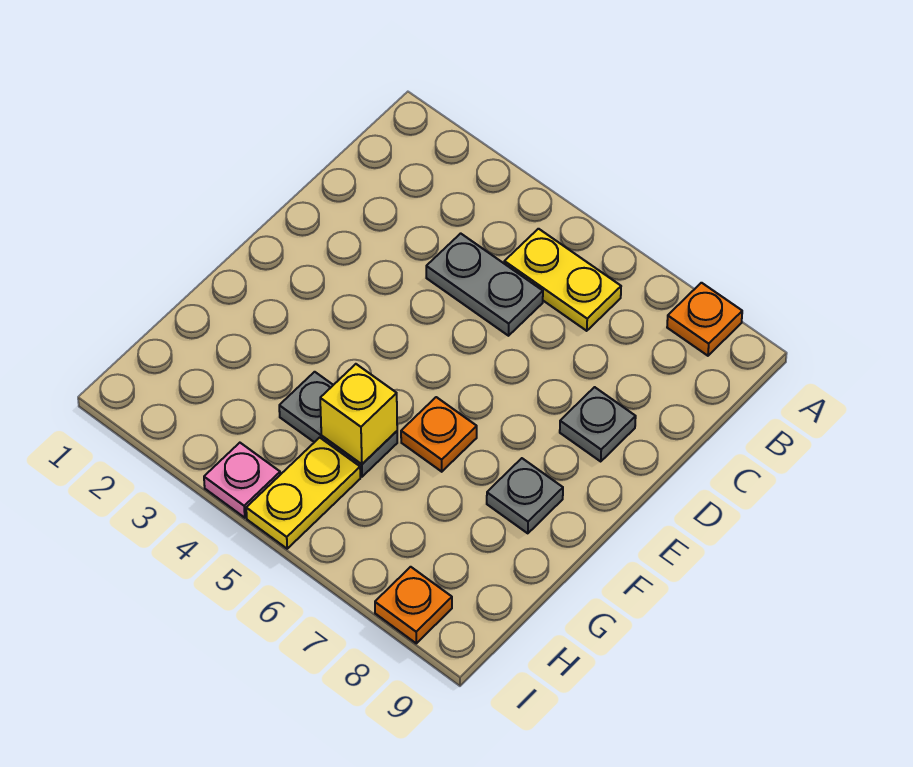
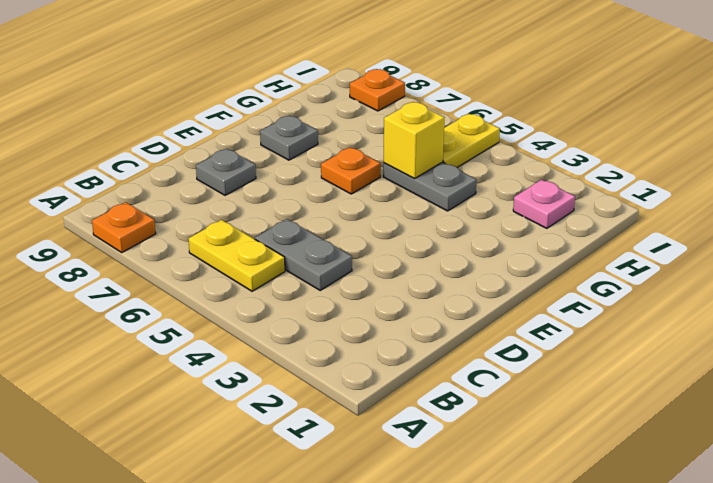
pink 1x1 plate [204,443,280,518] -> pink 1x1 plate moved to [513,180,575,228]

